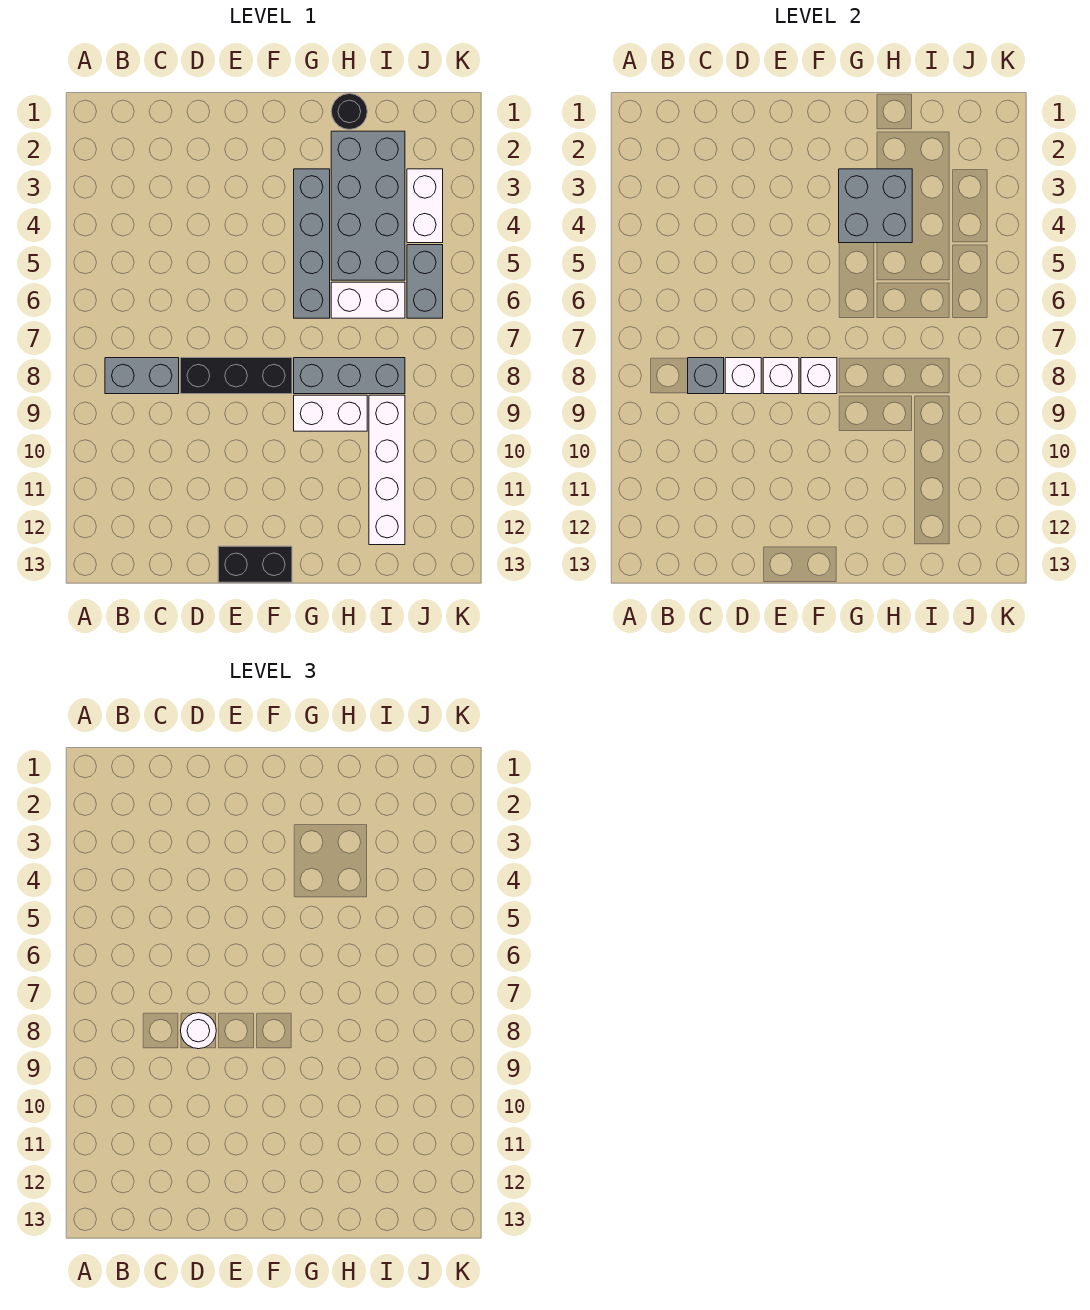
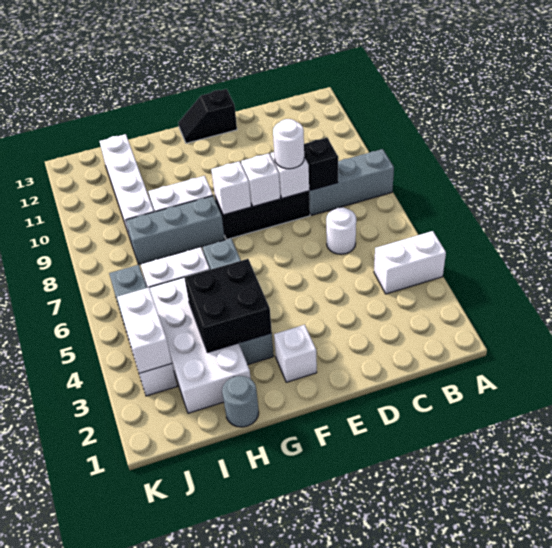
none -> white 1x2 brick [374,231,446,294]
grey 1x2 brick [105,358,179,394] -> grey 1x3 brick [309,149,394,215]
none -> white 1x1 round brick [326,207,356,254]
grey 1x1 brick [688,358,724,394] -> black 1x1 brick [304,138,338,190]
black 1x2 brick [218,546,292,582] -> black 1x2 slope [178,89,237,143]
none -> white 1x1 brick [274,325,317,382]
grey 2x2 brick [839,169,912,243] -> black 2x2 brick [184,259,272,353]
black 1x1 round brick [331,94,367,129] -> grey 1x1 round brick [222,376,259,427]
grey 2x4 brick [331,131,405,280] -> white 2x4 brick [149,277,251,413]
none -> white 1x2 brick [117,287,172,373]

